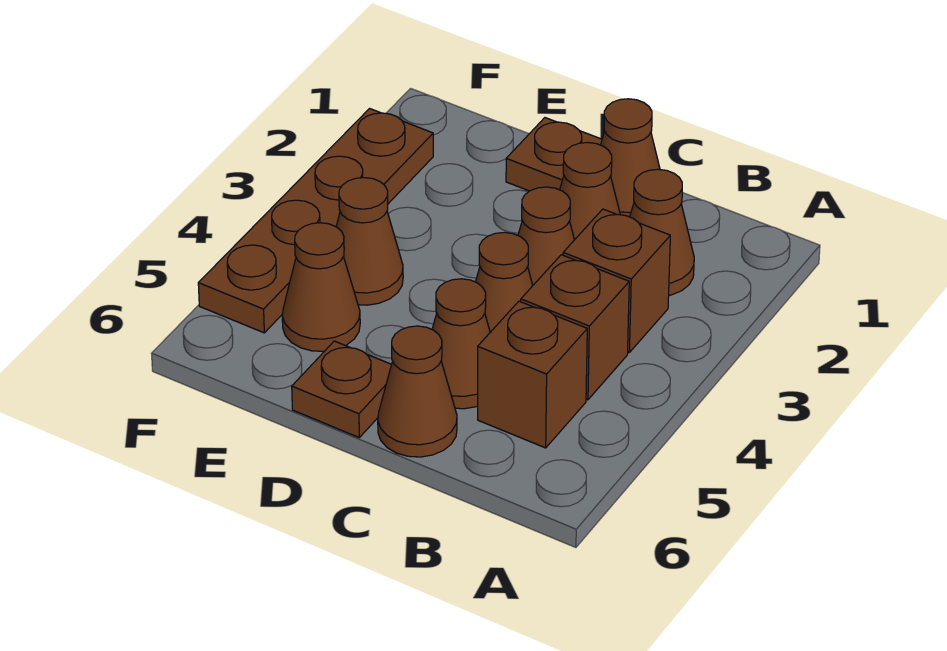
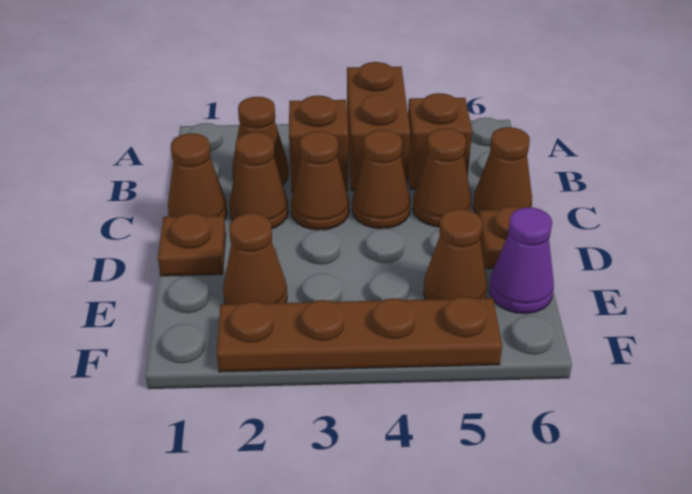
brown 1x1 brick [521,255,629,400] -> brown 1x2 brick [347,62,410,191]
brown 1x1 cone [336,178,403,305] -> brown 1x1 cone moved to [223,213,287,304]
none -> purple 1x1 cone [489,207,554,314]

